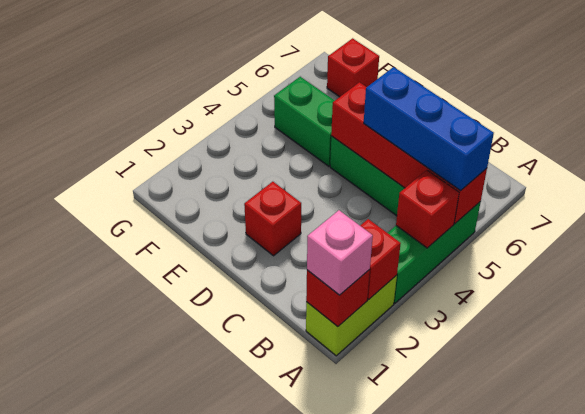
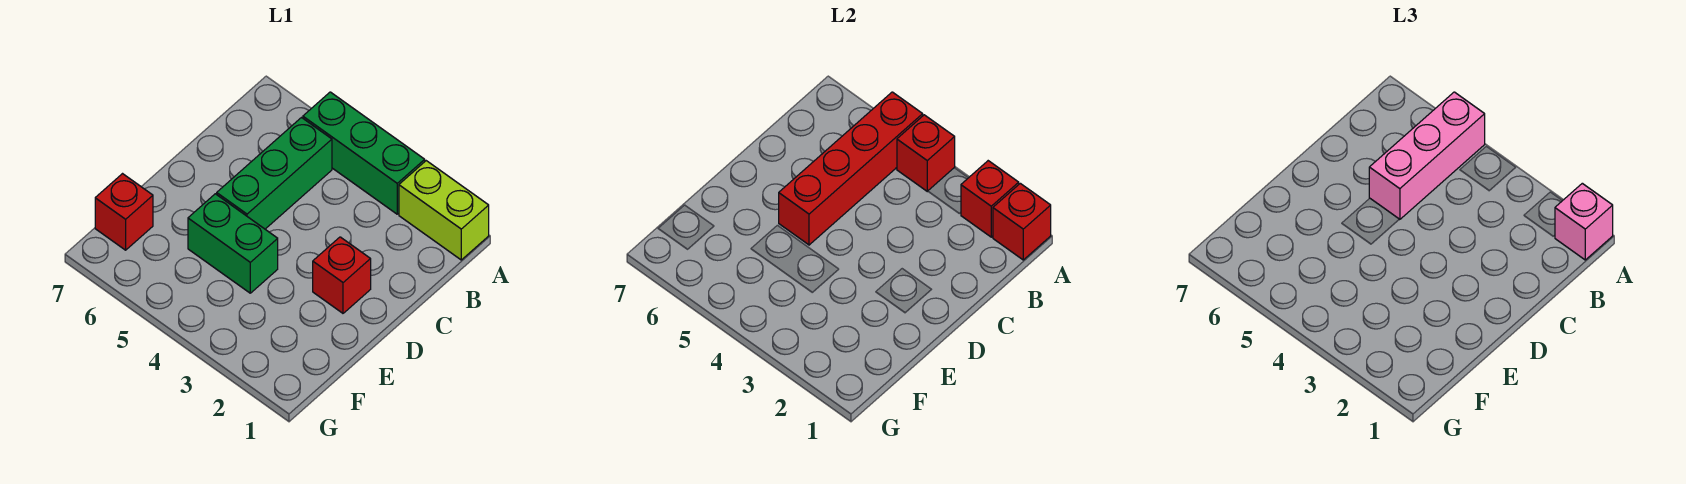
blue 1x3 brick [364,67,494,191] -> pink 1x3 brick [1369,92,1485,220]
green 1x2 brick [274,77,335,166] -> green 1x2 brick turned to [188,194,278,293]

